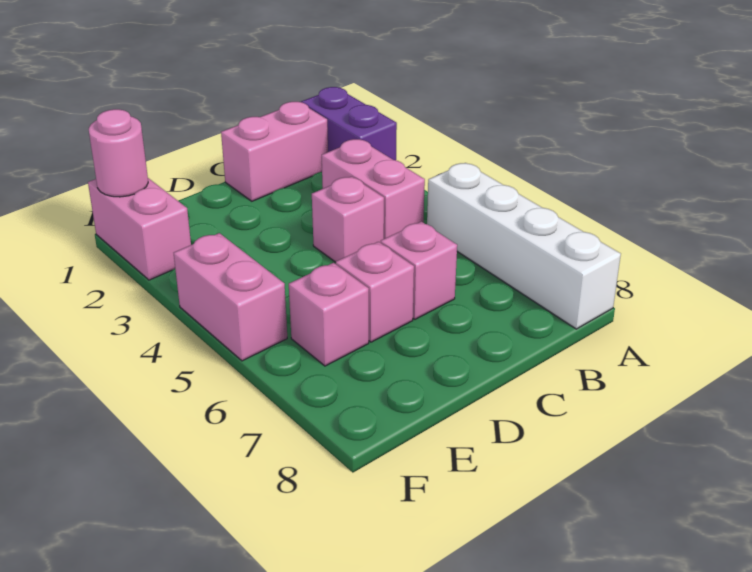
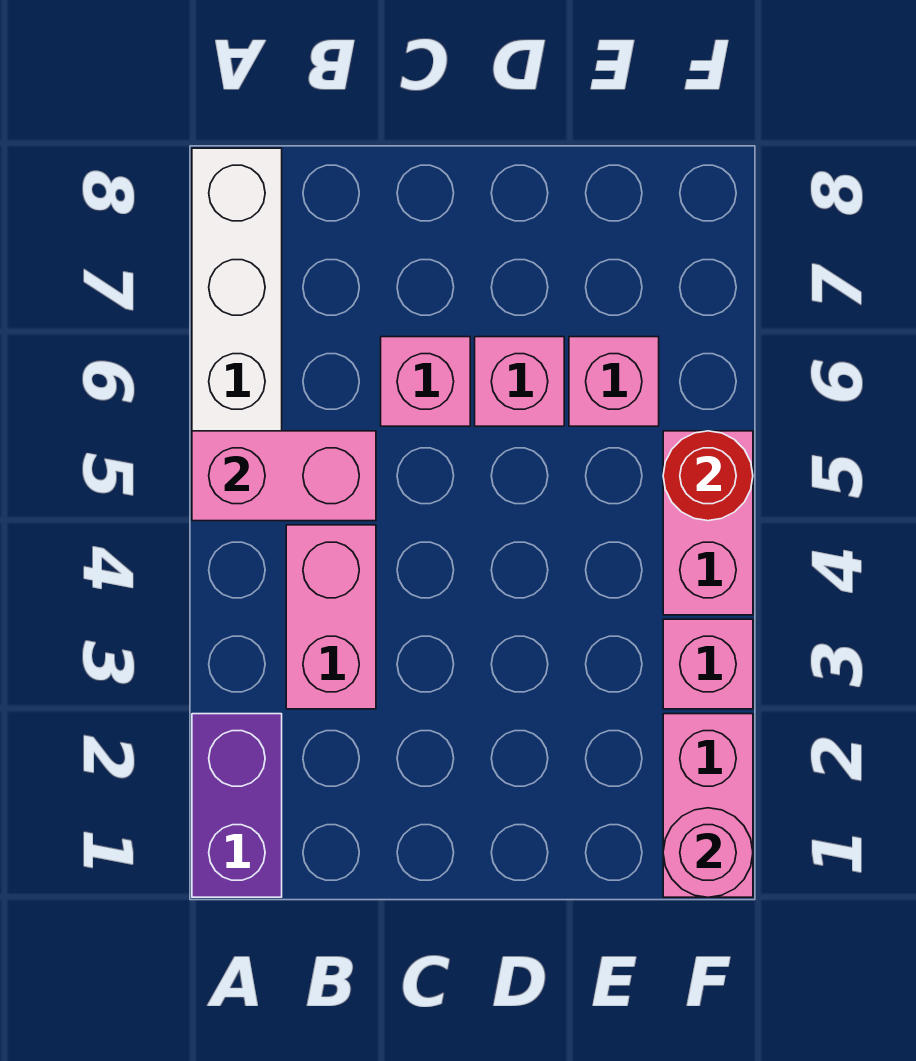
pink 1x2 brick [221,102,328,201] -> pink 1x2 brick moved to [192,431,376,521]
pink 1x1 brick [312,177,384,262] -> pink 1x1 brick moved to [663,619,753,709]
none -> red 1x1 round brick [663,431,753,521]

